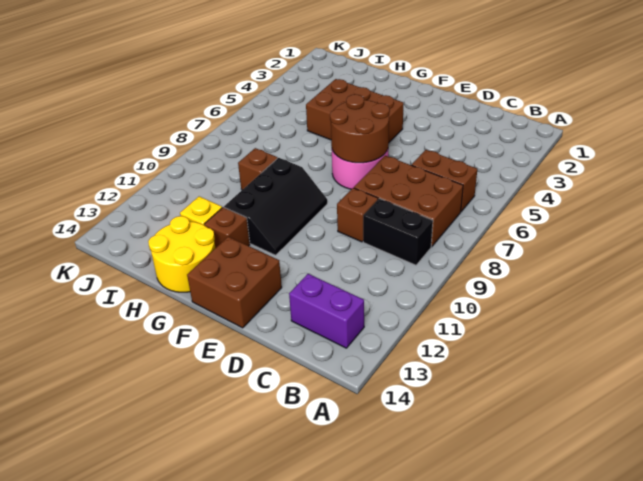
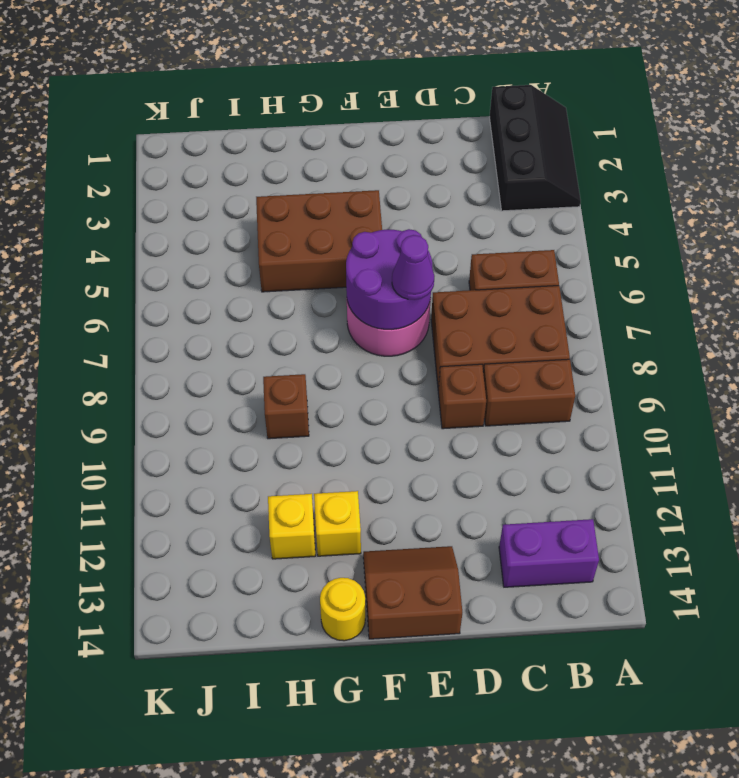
black 1x2 brick [363,199,433,265] -> brown 1x2 brick [483,359,575,426]
brown 2x2 round brick [330,94,390,163] -> purple 2x2 round brick [346,229,432,330]
none -> purple 1x1 cone [392,235,434,300]
brown 2x2 brick [187,237,282,328] -> brown 2x2 slope [363,546,462,639]
black 2x3 slope [224,158,327,255] -> black 2x3 slope moved to [489,85,581,211]
brown 1x1 brick [204,207,250,248] -> yellow 1x1 brick [314,491,361,556]
yellow 2x2 round brick [148,216,215,292] -> yellow 1x1 round brick [320,578,365,641]

